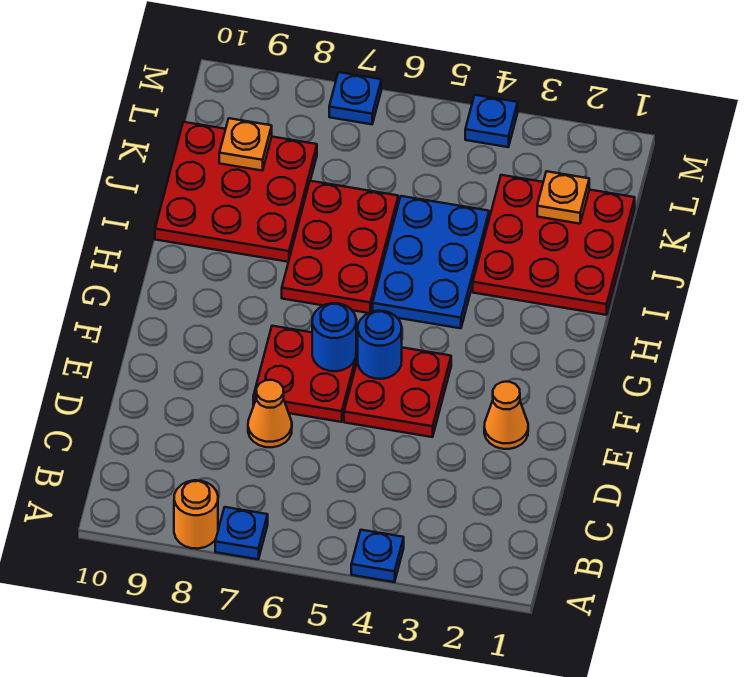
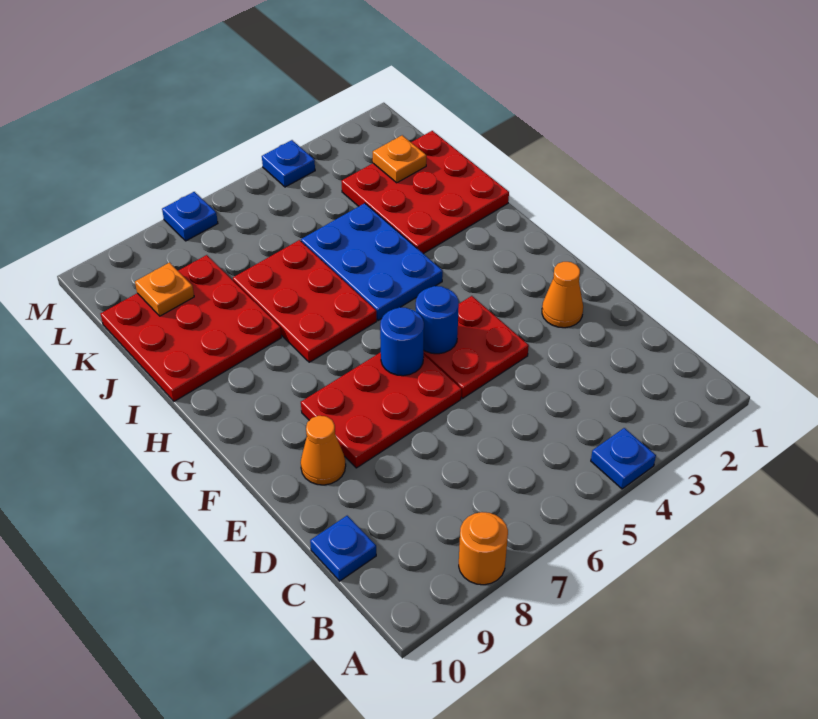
blue 1x1 plate [215,507,268,559] -> blue 1x1 plate moved to [310,516,376,581]
orange 1x1 cone [248,380,292,447] -> orange 1x1 cone moved to [301,416,346,485]
red 2x2 plate [253,326,358,422] -> red 2x3 plate [301,352,461,468]

